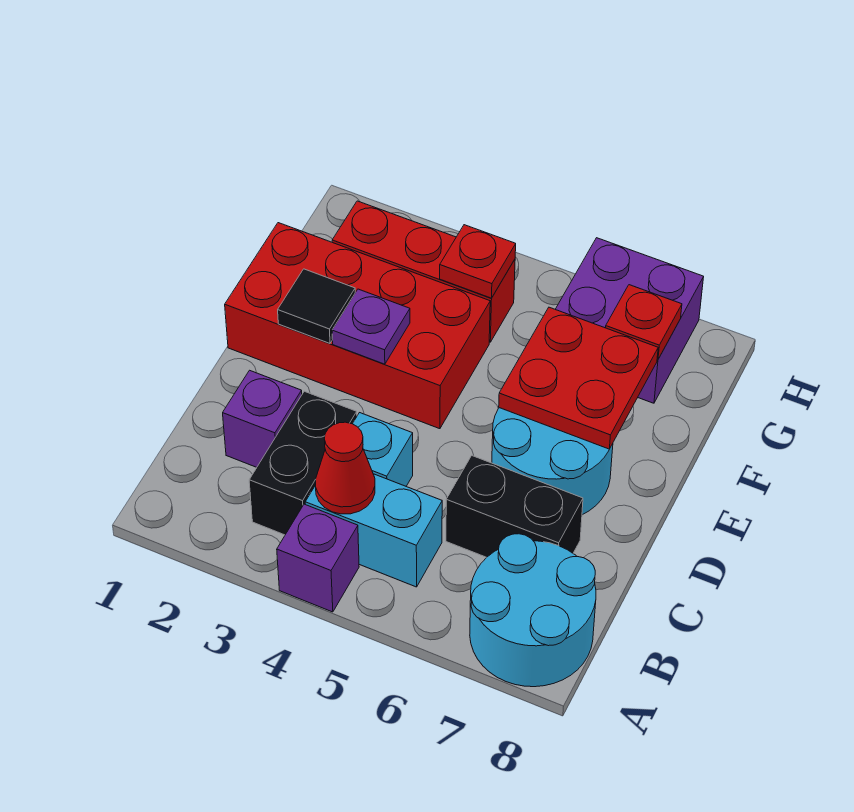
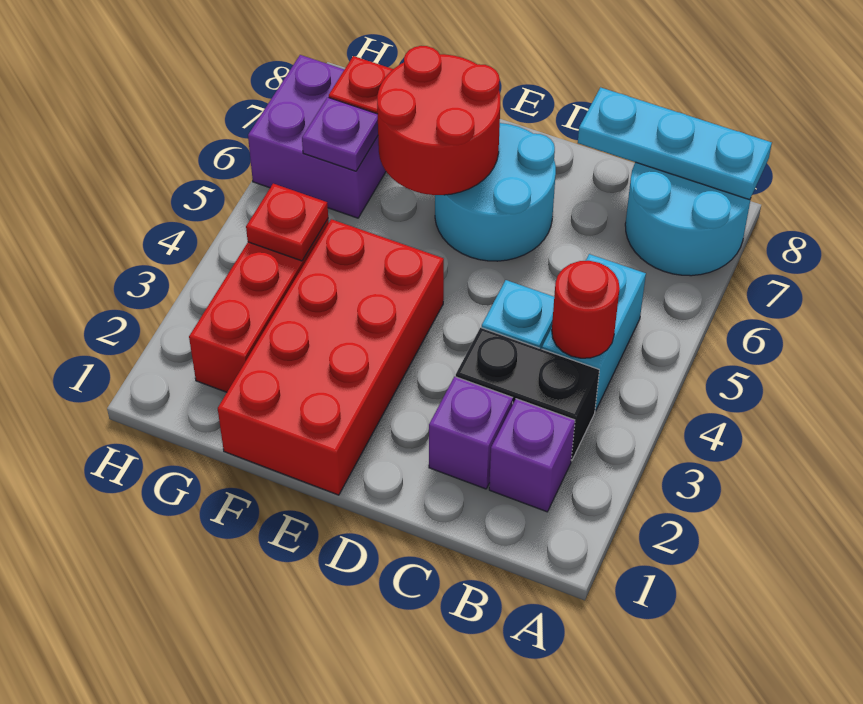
purple 1x1 brick [277,504,359,612] -> purple 1x1 brick moved to [489,399,575,512]
none -> cyan 1x3 plate [578,87,772,200]
red 1x1 cone [316,422,375,514] -> red 1x1 round brick [552,261,620,358]
black 1x2 brick [446,456,583,557] -> none
black 1x1 tile [278,269,355,343] -> none
purple 1x1 plate [332,289,410,364] -> purple 1x1 plate moved to [302,97,378,171]
red 2x2 plate [499,307,658,449] -> red 2x2 round brick [377,46,500,195]

